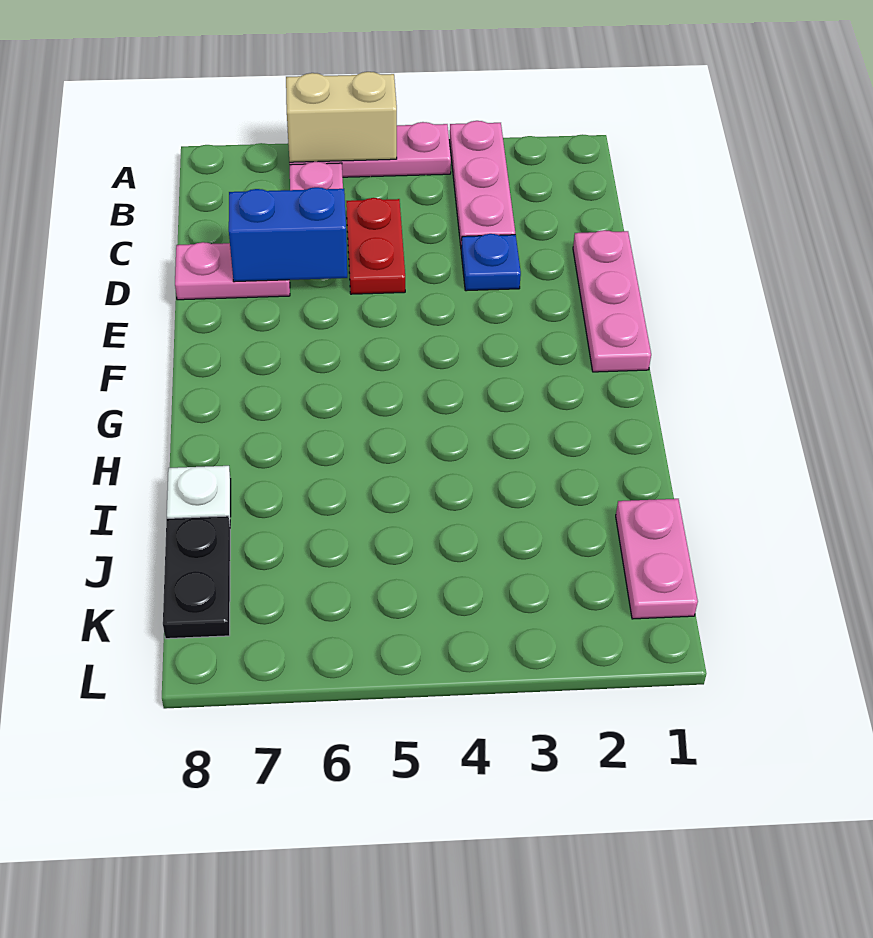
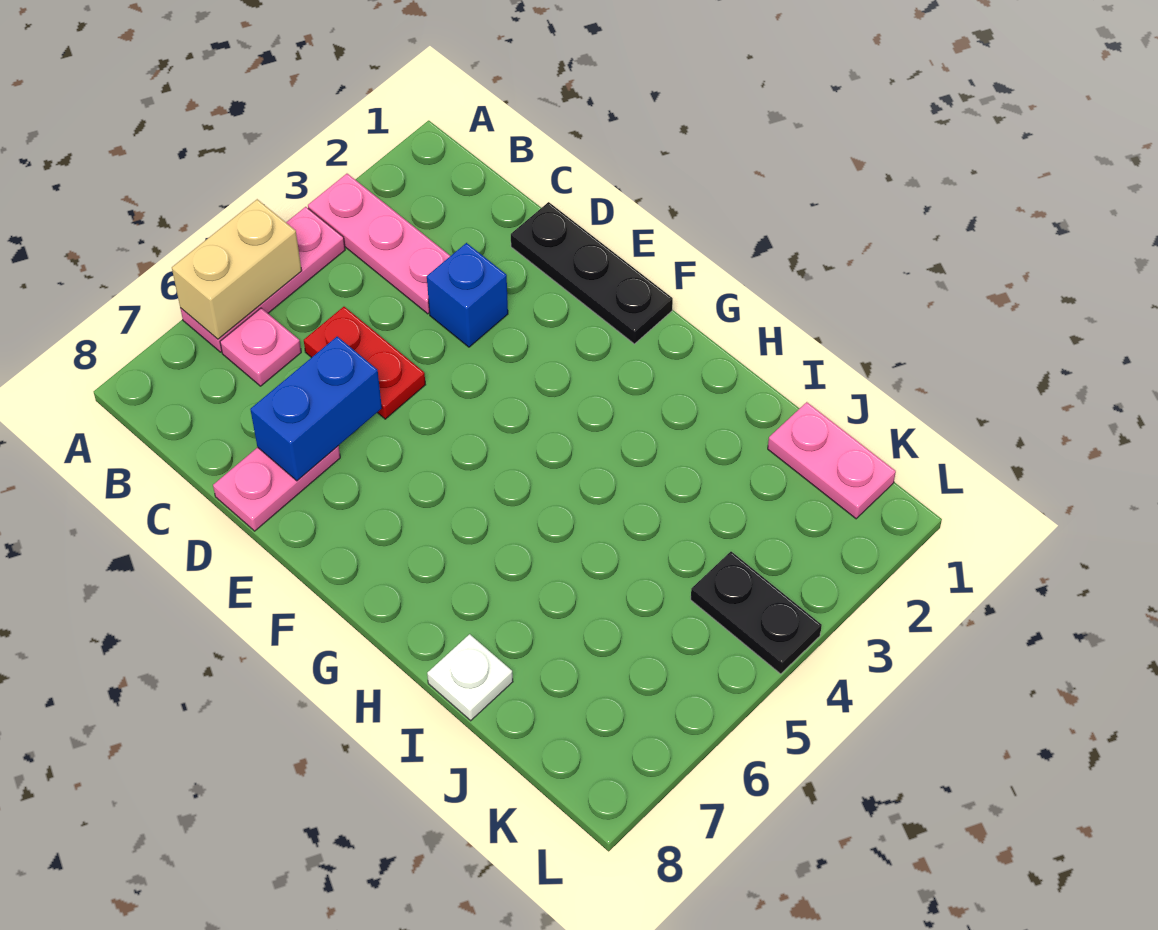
pink 1x3 plate [573,230,651,372] -> black 1x3 plate [511,202,673,344]
blue 1x1 plate [461,234,521,291] -> blue 1x1 brick [427,243,508,347]
black 1x2 plate [163,516,230,639] -> black 1x2 plate moved to [691,552,822,674]

